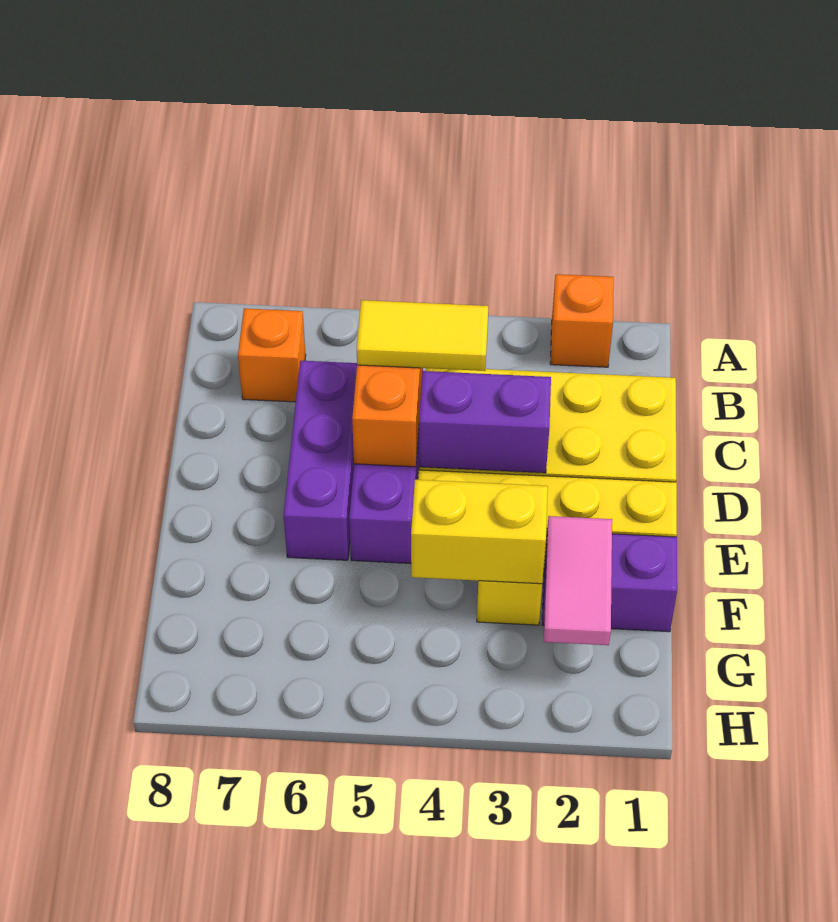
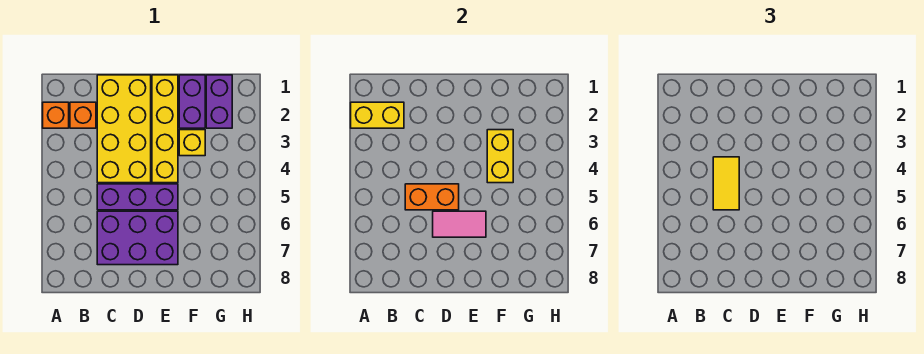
none -> yellow 1x2 brick [351,102,404,128]
orange 1x1 brick [238,308,306,402] -> orange 1x1 brick moved to [70,102,96,128]
purple 1x3 brick [283,361,357,560] -> purple 2x3 brick [97,211,178,265]
purple 1x2 brick [419,371,551,473] -> purple 1x2 brick moved to [206,75,232,128]
pink 1x2 tile [544,516,612,645] -> pink 1x2 tile moved to [433,211,486,237]

